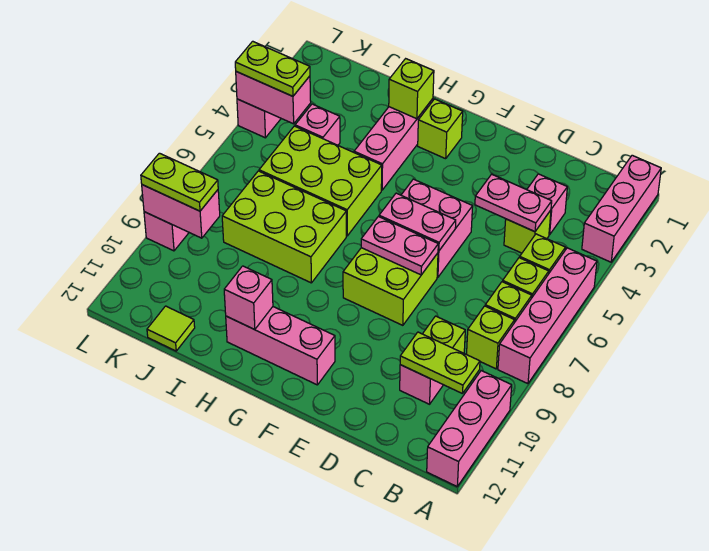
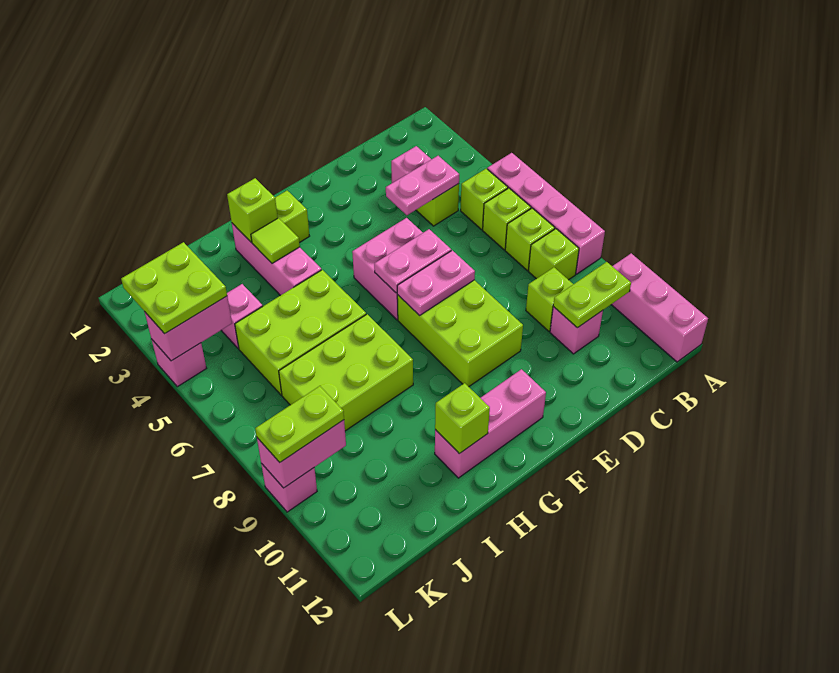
pink 1x3 brick [582,155,661,262] -> none
lime 2x2 brick [343,248,438,325] -> lime 2x3 brick [397,280,523,387]
pink 1x1 brick [224,266,273,330] -> lime 1x1 brick [435,383,490,454]
lime 1x1 tile [147,306,195,351] -> lime 1x1 tile moved to [251,218,300,263]
lime 1x2 plate [235,41,310,96] -> lime 2x2 plate [121,242,227,334]

